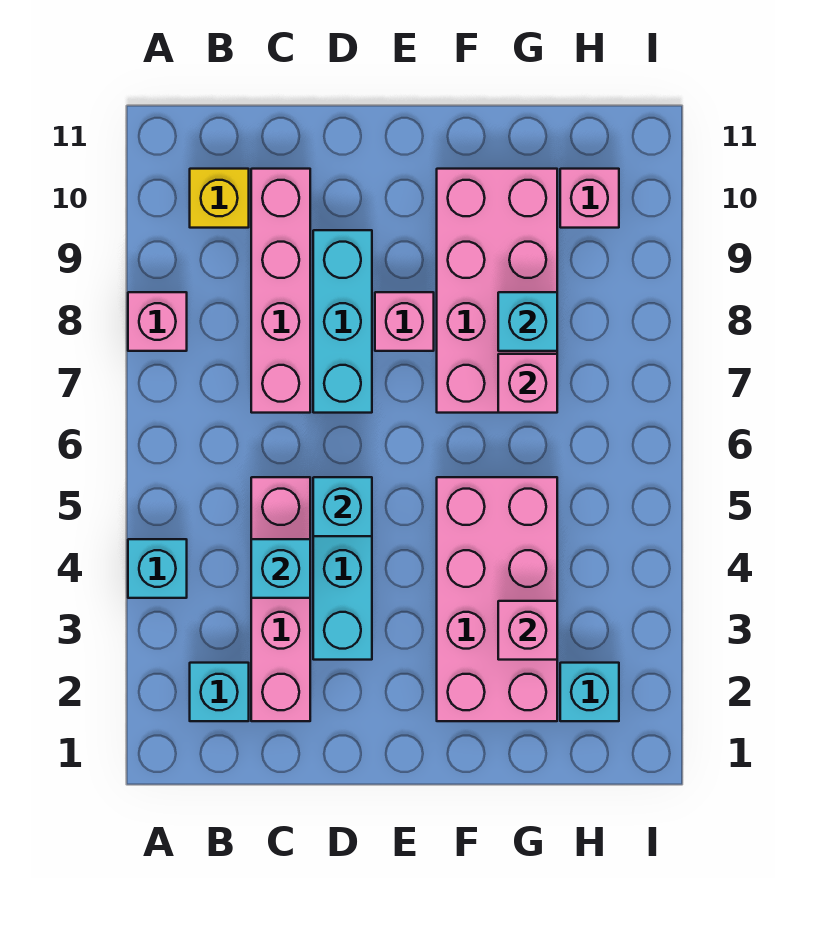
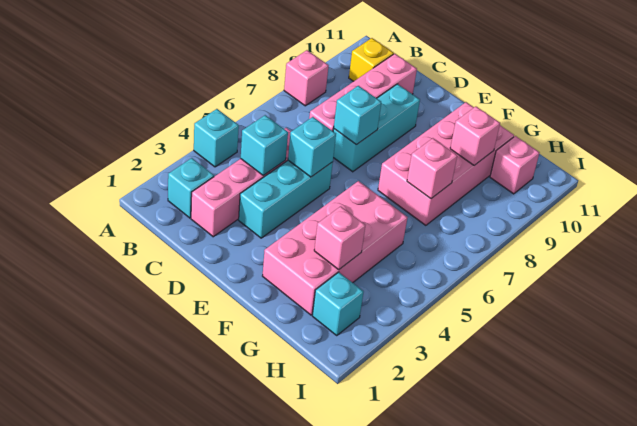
pink 1x1 brick [375,292,434,351] -> pink 1x1 brick moved to [450,107,500,165]
cyan 1x1 brick [498,292,557,351] -> cyan 1x1 brick moved to [334,86,381,144]

